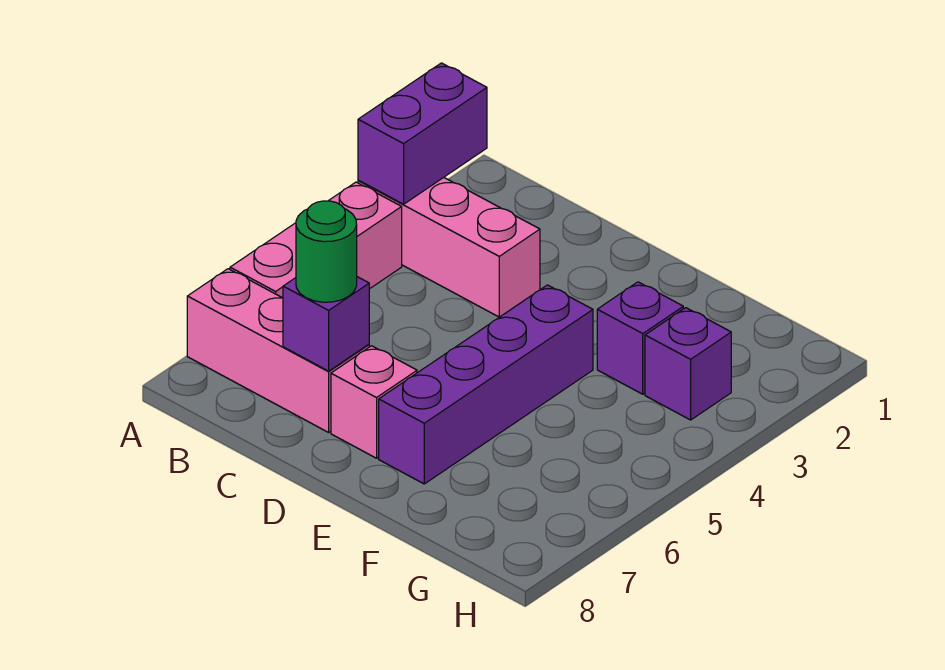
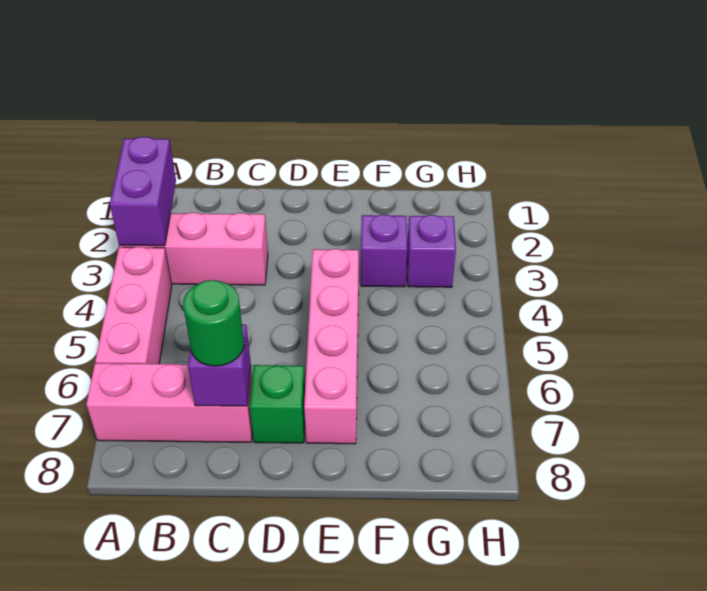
pink 1x1 brick [331,346,417,458] -> green 1x1 brick [250,365,305,443]
purple 1x4 brick [379,285,593,484] -> pink 1x4 brick [304,249,359,444]

